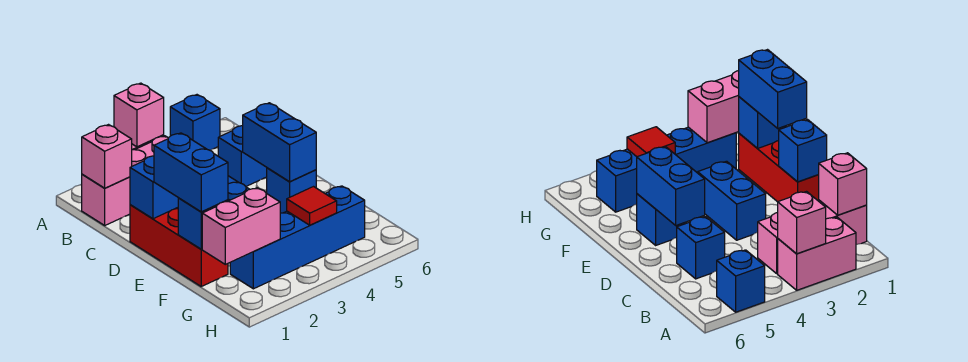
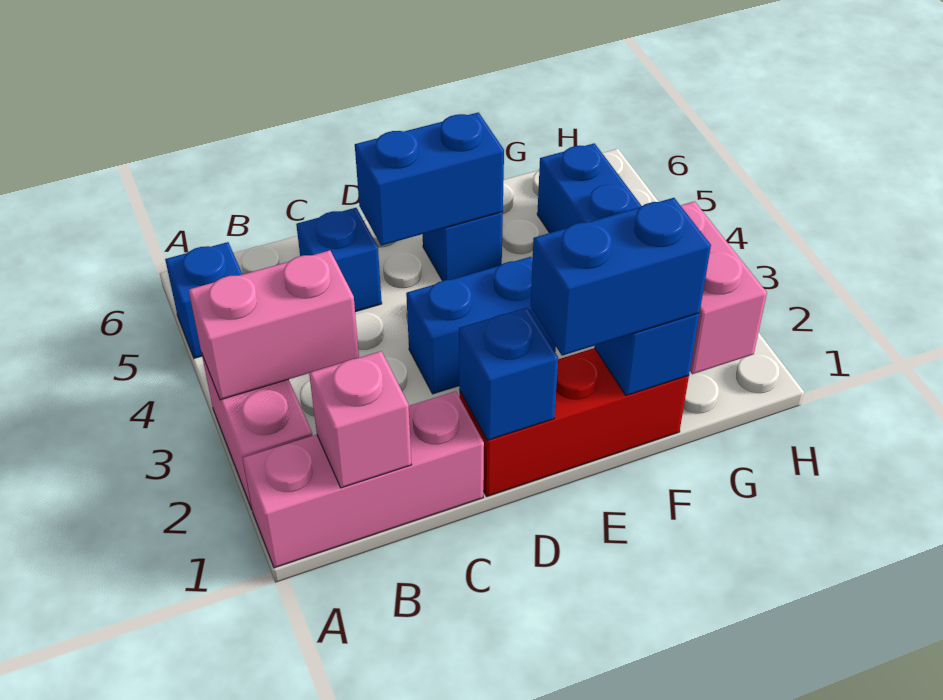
pink 1x1 brick [114,83,164,147] -> pink 1x2 brick [189,250,359,400]
pink 1x3 brick [82,136,168,225] -> pink 1x3 brick turned to [243,391,484,568]
red 1x1 tile [287,187,337,225] -> none

